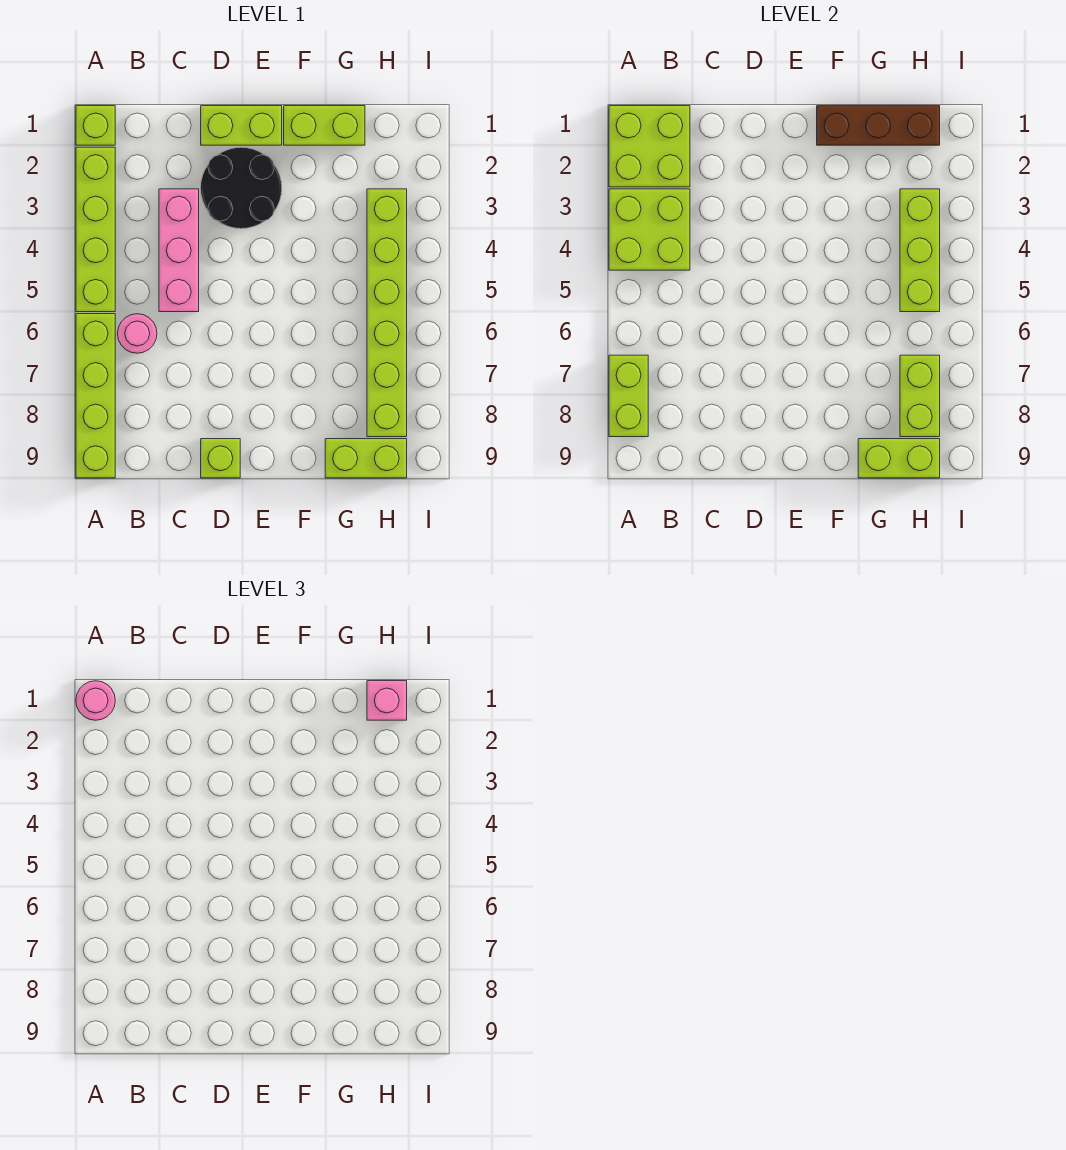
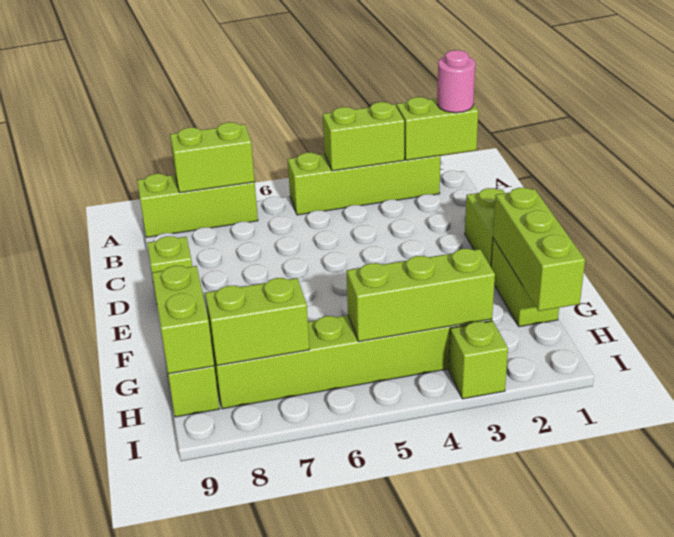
lime 1x1 brick [76,106,115,145] -> lime 1x1 brick moved to [449,321,508,399]
lime 2x2 brick [609,106,690,187] -> lime 1x2 brick [396,97,478,160]
lime 2x2 brick [609,189,690,270] -> lime 1x2 brick [323,102,404,171]
lime 1x4 brick [76,314,115,478] -> lime 1x3 brick [137,174,258,237]
pink 1x1 round brick [117,314,157,353] -> none
pink 1x3 brick [159,189,199,312] -> none
black 2x2 round brick [201,147,282,229] -> none
brown 1x3 brick [817,106,940,145] -> lime 1x3 brick [493,188,585,311]
pink 1x1 brick [367,681,407,720] -> none

